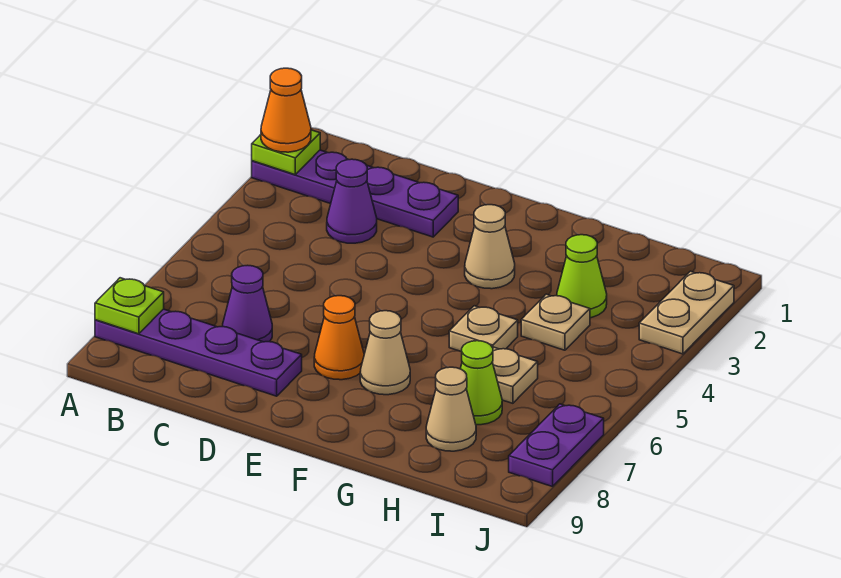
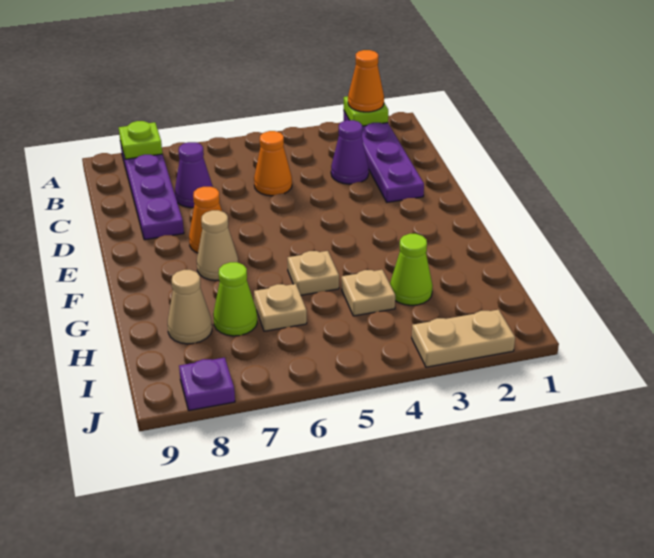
none -> orange 1x1 cone [254,131,292,196]
tan 1x1 cone [465,205,515,289] -> none
purple 1x2 plate [509,404,604,487] -> purple 1x1 plate [179,358,235,411]

